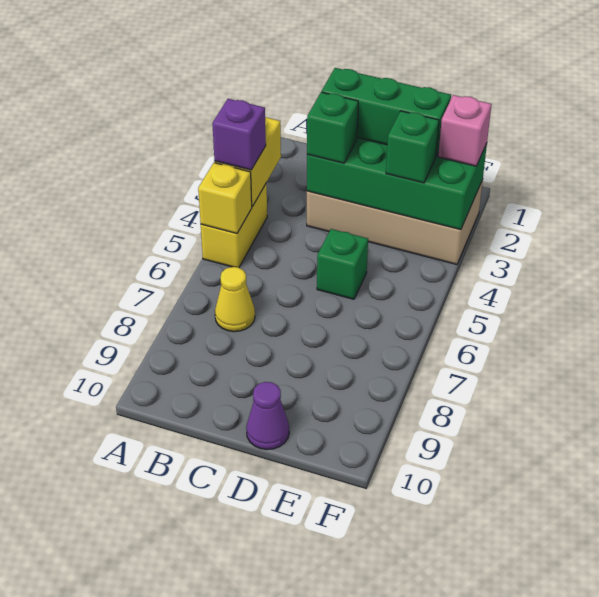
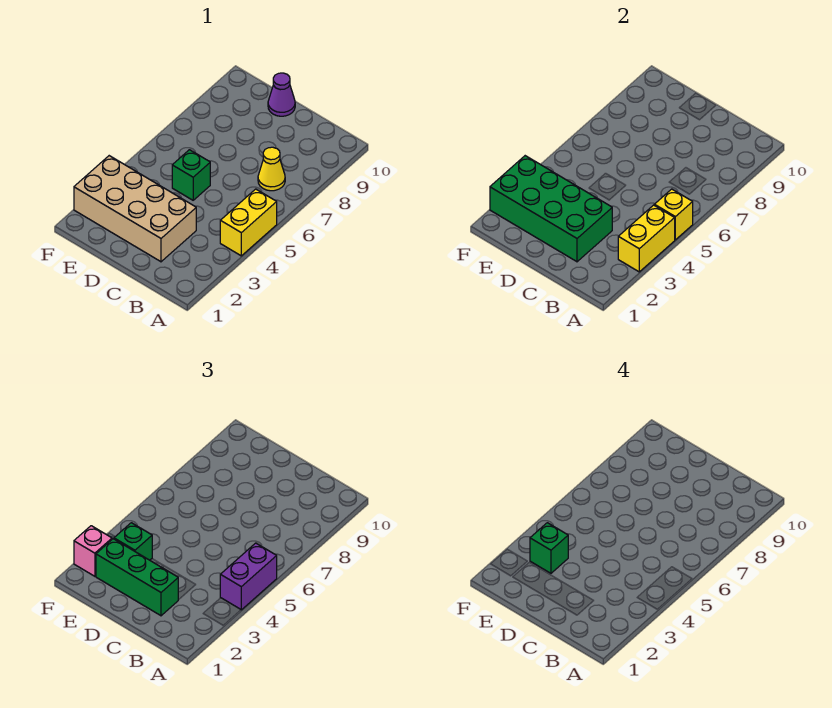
purple 1x1 brick [212,99,266,170] -> purple 1x2 brick [220,543,277,610]
green 1x1 brick [307,92,358,163] -> green 1x1 brick moved to [530,523,568,573]

